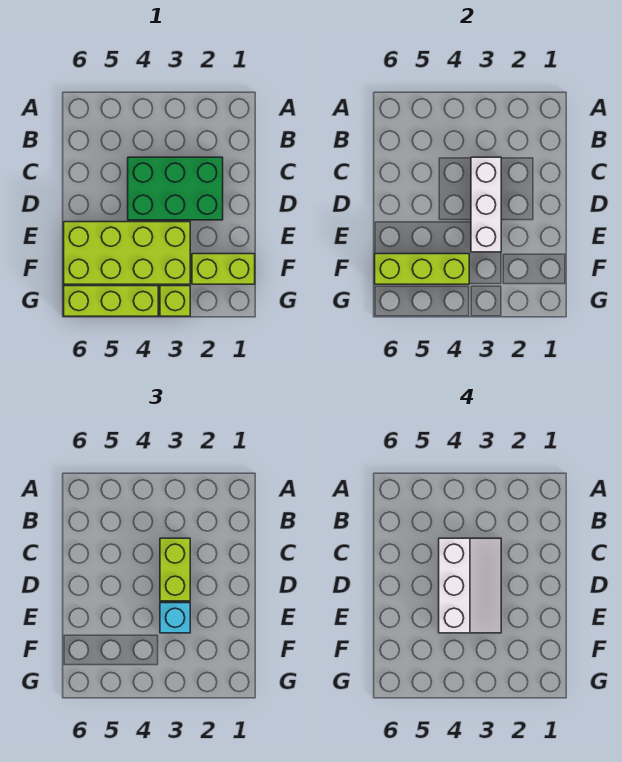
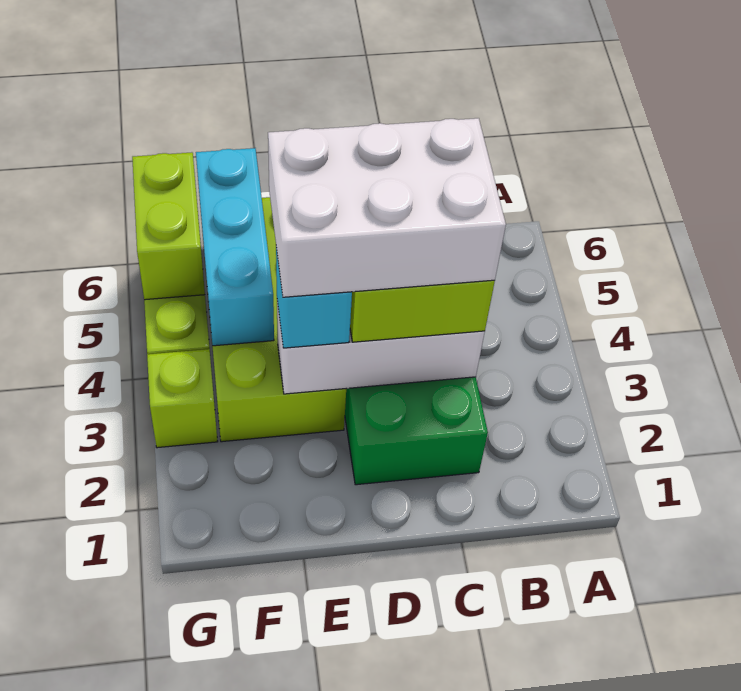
white 2x3 slope [439,538,501,633] -> white 2x3 brick [268,118,506,297]
lime 1x2 brick [192,254,255,284] -> lime 1x2 brick moved to [132,152,205,300]
lime 1x3 brick [375,254,469,284] -> cyan 1x3 brick [196,148,274,346]

